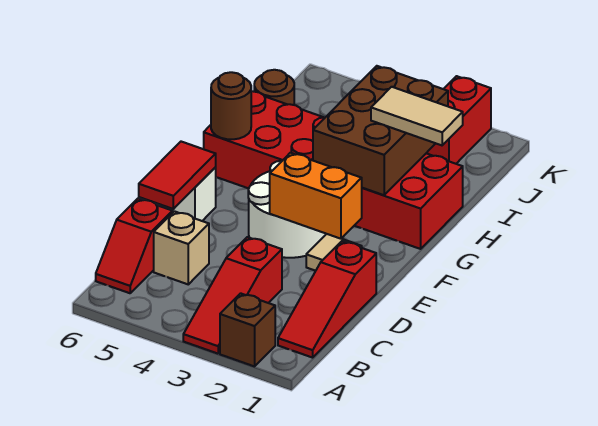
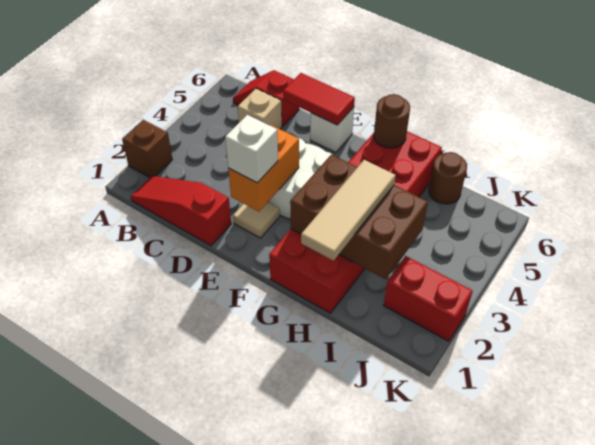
red 1x3 slope [183,237,282,354] -> none
none -> white 1x1 brick [225,115,278,183]
tan 1x2 tile [371,87,463,145] -> tan 1x3 tile [301,160,396,261]

